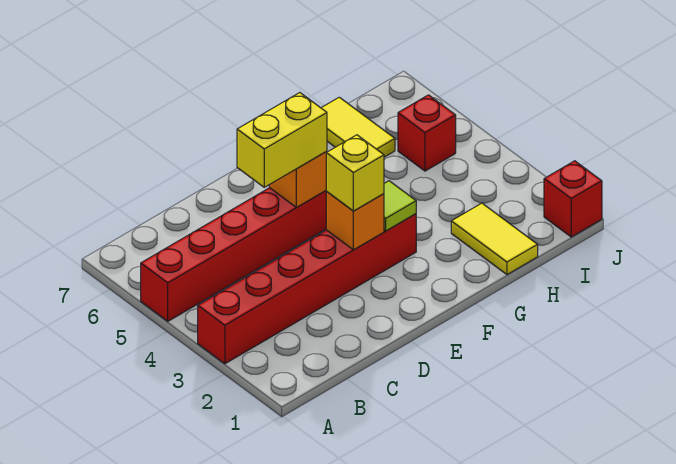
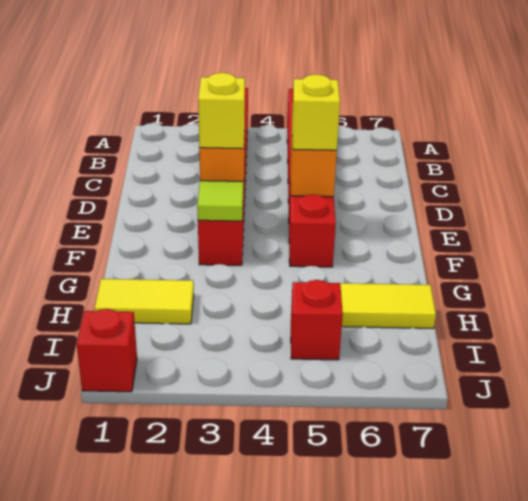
yellow 1x2 brick [237,93,327,187] -> yellow 1x1 brick [292,74,340,150]

